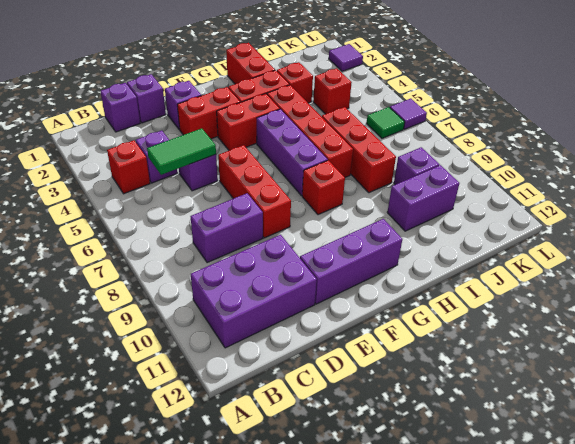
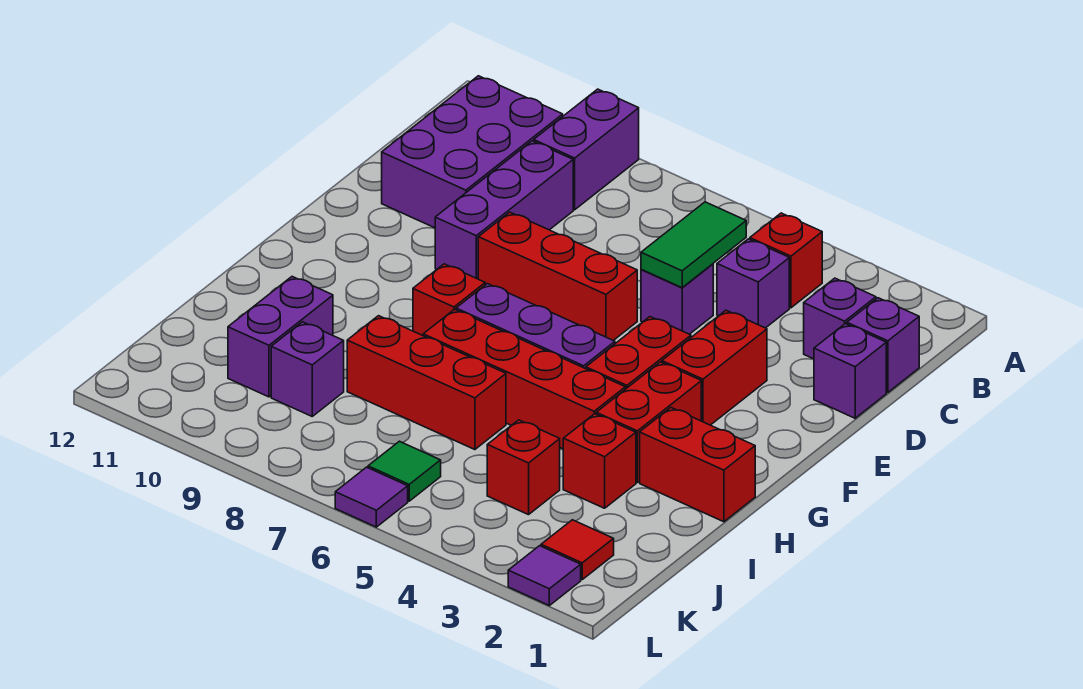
purple 1x2 brick [191,193,263,263] -> purple 1x2 brick moved to [534,89,639,210]
purple 1x1 brick [165,81,201,129] -> purple 1x1 brick moved to [804,278,876,359]
purple 1x3 brick [300,219,402,304] -> purple 1x3 brick moved to [435,141,573,279]
none -> red 1x1 tile [541,520,614,580]

